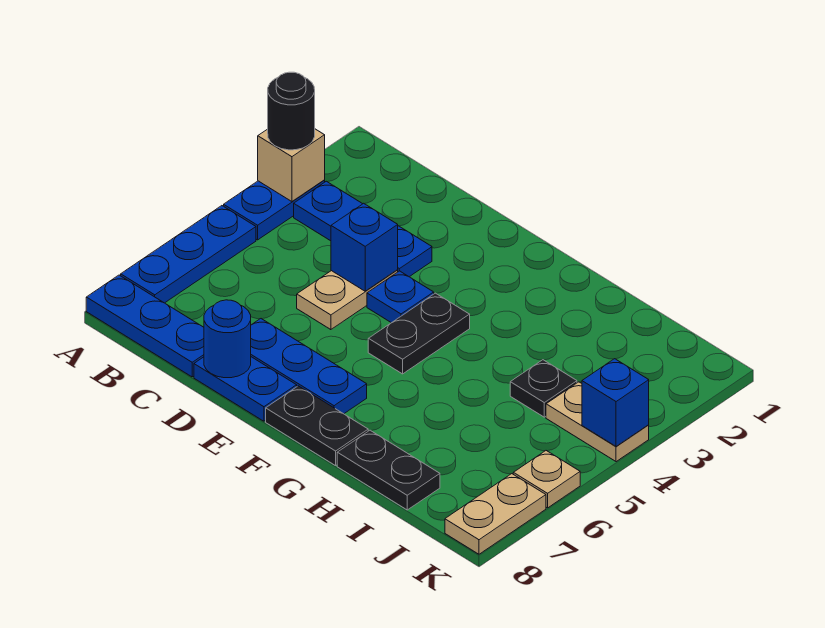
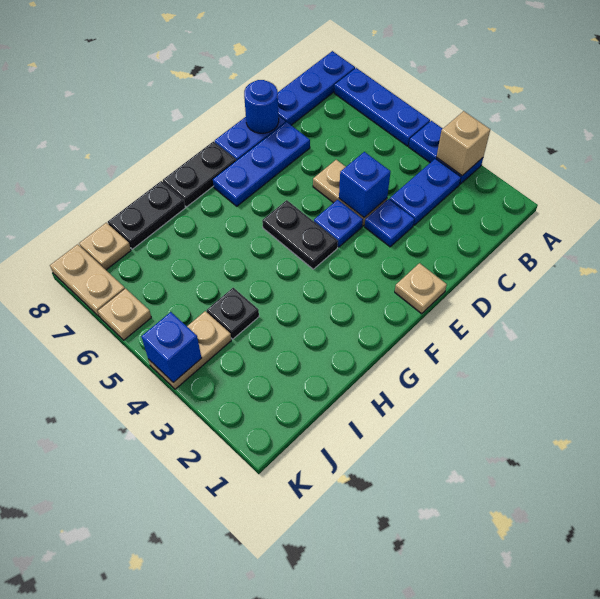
black 1x1 round brick [268,72,315,150] -> none
none -> tan 1x1 plate [395,263,447,314]
none -> tan 1x1 plate [79,223,131,270]

